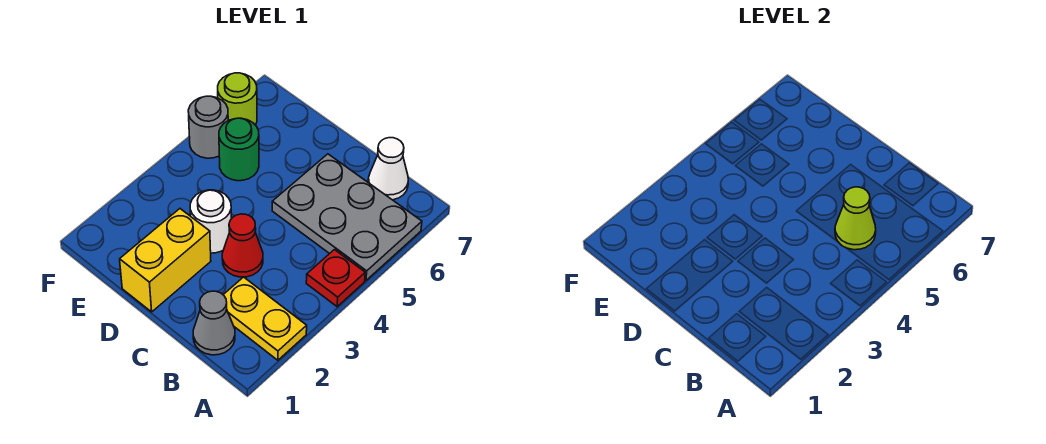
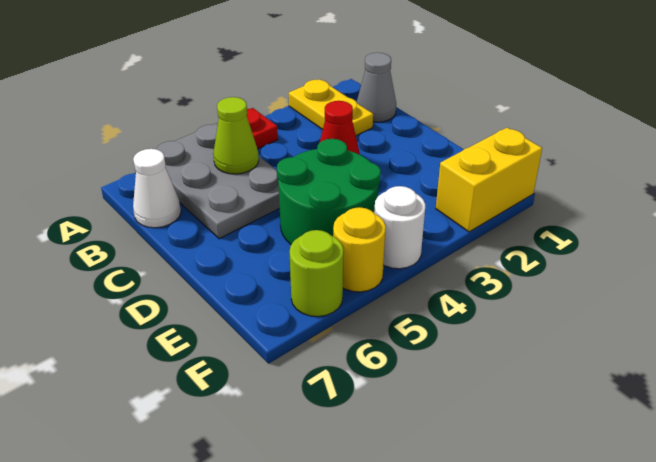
yellow 1x2 brick [120,209,211,312] -> yellow 1x2 brick moved to [436,128,542,232]
white 1x1 round brick [190,190,231,253] -> white 1x1 round brick moved to [374,186,425,269]
green 1x1 round brick [219,118,259,181] -> green 2x2 round brick [277,139,381,244]
grey 1x1 round brick [188,96,228,158] -> yellow 1x1 round brick [333,207,386,292]

